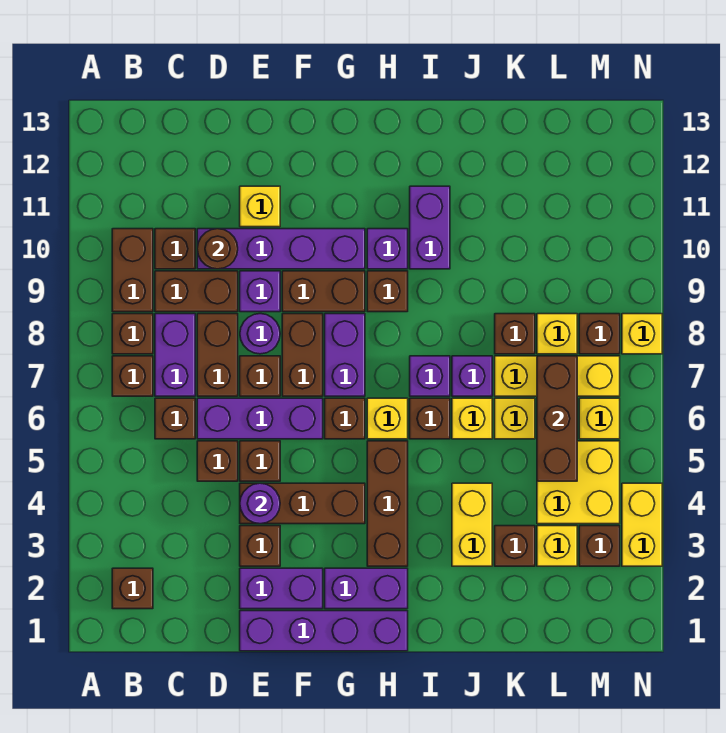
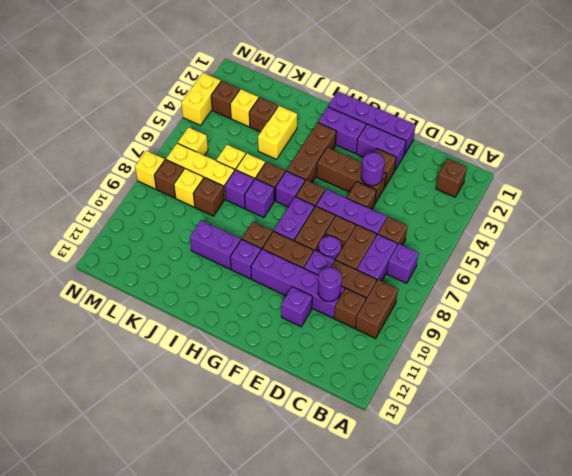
brown 1x1 brick [112,356,153,396] -> purple 1x1 brick [387,244,418,283]
brown 1x1 brick [112,314,153,354] -> none
brown 1x1 brick [197,441,238,481] -> none
brown 1x1 round brick [197,229,238,269] -> purple 1x1 round brick [318,267,342,301]
yellow 1x1 brick [240,186,280,227] -> purple 1x1 brick [281,287,312,327]
yellow 1x1 brick [367,398,408,439] -> purple 1x1 brick [276,171,305,207]
purple 1x2 brick [410,186,450,269] -> purple 1x2 brick turned to [190,221,241,269]
yellow 2x2 brick [537,441,620,524] -> none
brown 1x3 brick [537,356,577,481] -> none

